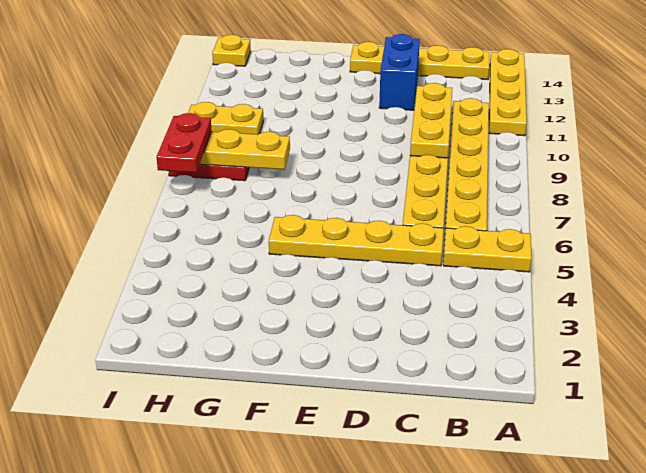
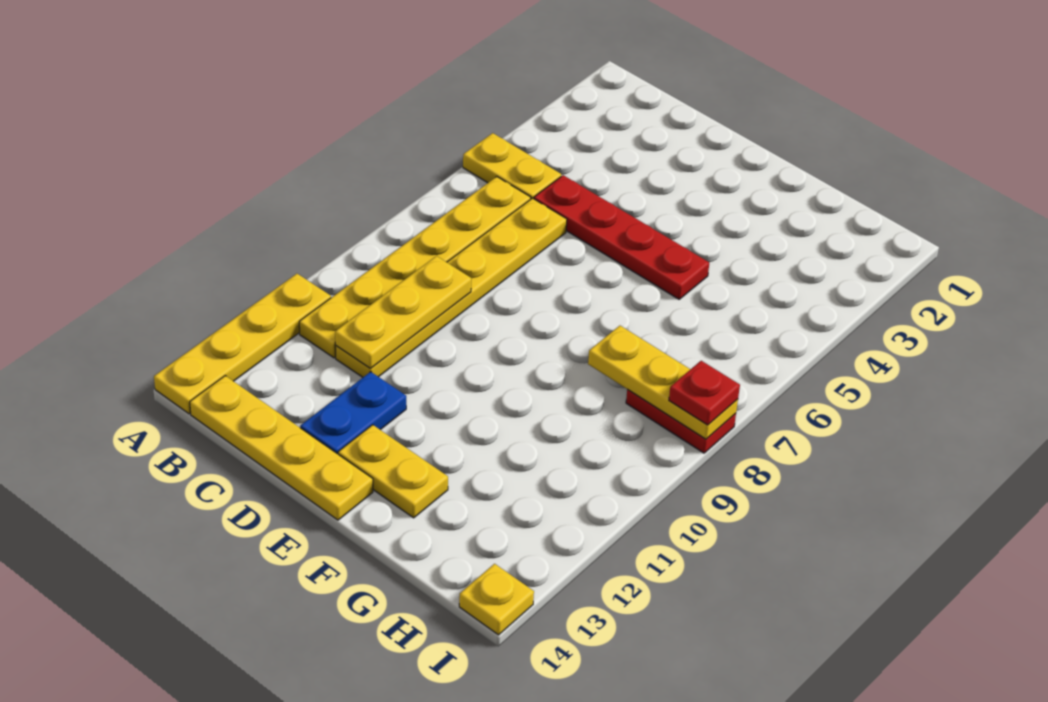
yellow 1x4 plate [269,215,444,266] -> red 1x4 plate [534,175,709,299]
blue 1x2 brick [379,34,420,110] -> blue 1x2 plate [300,372,406,454]
yellow 1x2 plate [188,102,263,134] -> yellow 1x2 plate moved to [338,425,448,518]
red 1x2 plate [157,113,212,173] -> red 1x1 plate [669,361,740,425]

